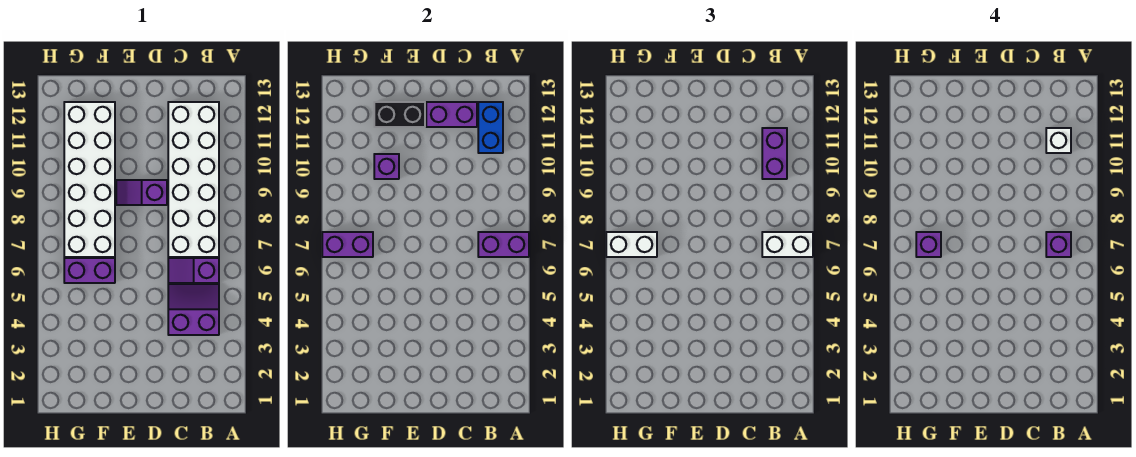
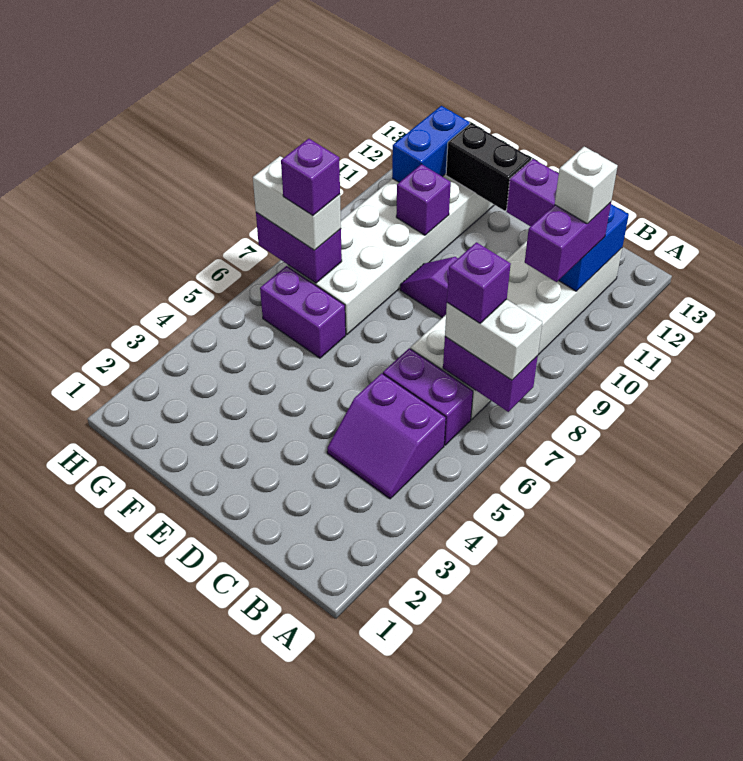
purple 2x2 slope [168,284,219,335] -> purple 2x2 slope turned to [327,373,446,499]
purple 1x2 slope [168,258,219,283] -> purple 1x2 brick [383,348,473,445]
none -> blue 1x2 brick [392,106,470,182]

